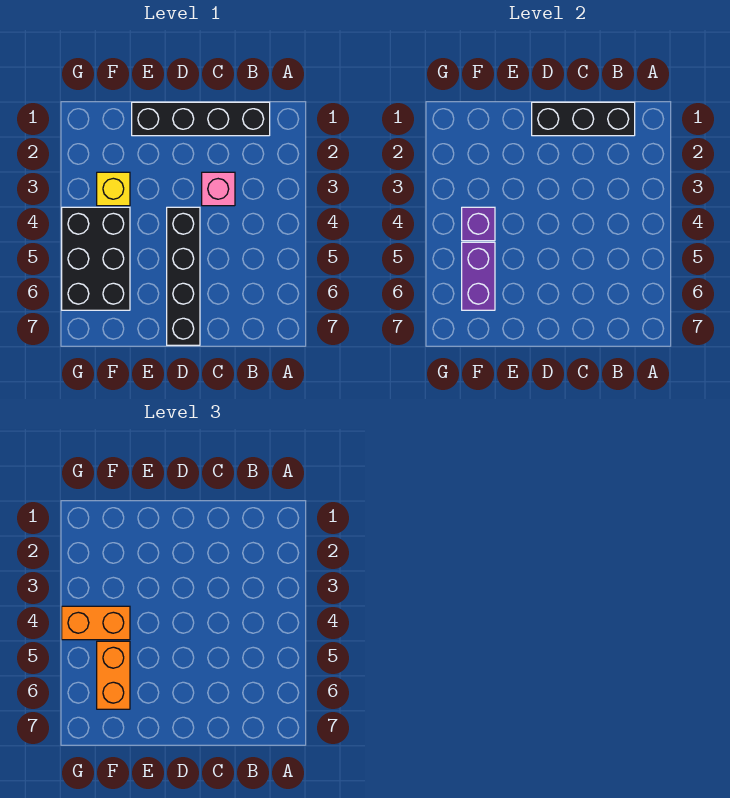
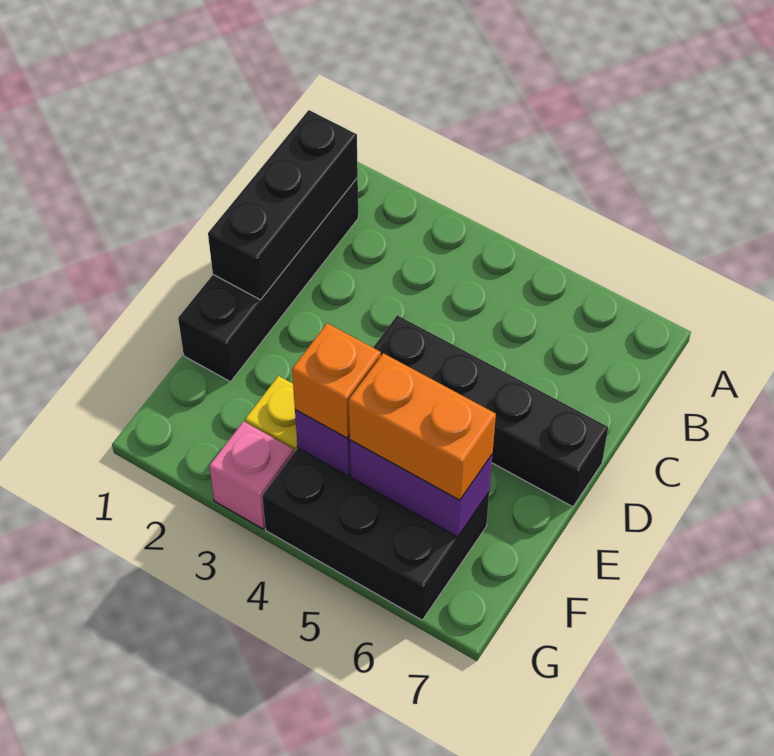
pink 1x1 brick [202,172,235,206] -> pink 1x1 brick moved to [209,421,294,529]
orange 1x2 brick [62,606,130,640] -> orange 1x1 brick [292,323,381,438]

